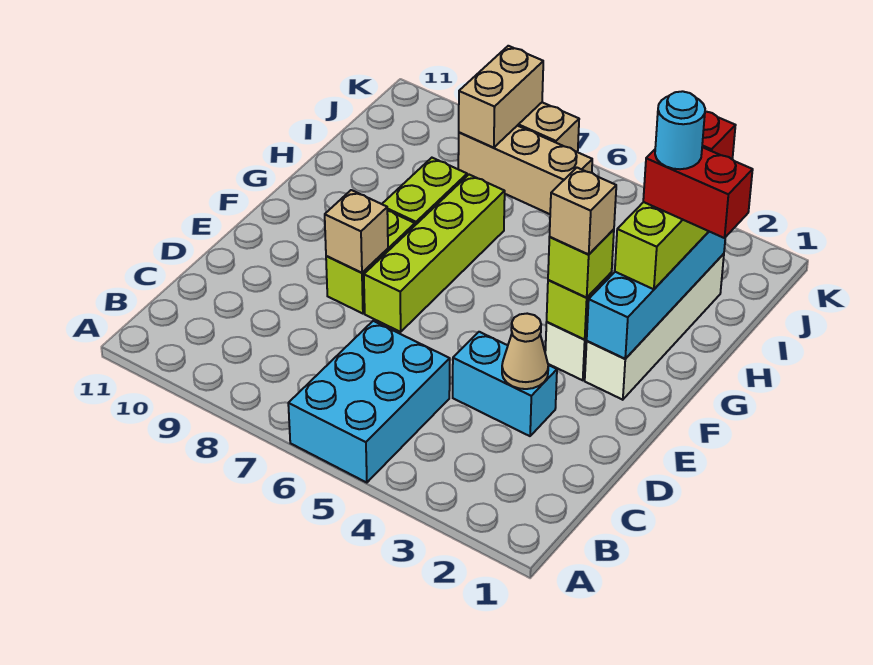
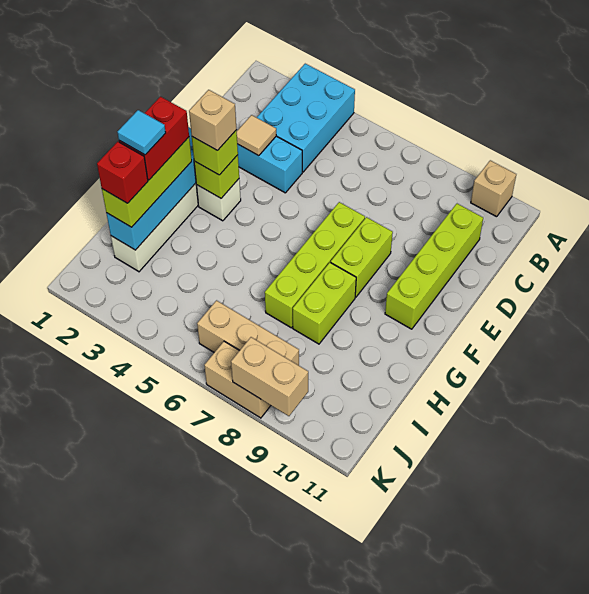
cyan 2x3 brick [288,321,450,483] -> cyan 2x3 brick moved to [257,64,355,172]
none -> lime 1x4 brick [385,204,483,329]
tan 1x1 cone [502,314,548,389] -> tan 1x1 tile [237,115,276,156]
tan 1x1 brick [325,190,388,273] -> tan 1x1 brick moved to [471,160,516,217]
red 1x2 brick [643,147,753,238] -> red 1x2 brick turned to [119,97,189,180]
cyan 1x1 round brick [655,91,705,169] -> cyan 1x1 tile [118,110,166,155]
tan 1x2 brick [459,46,543,148] -> tan 1x2 brick turned to [231,337,308,416]

